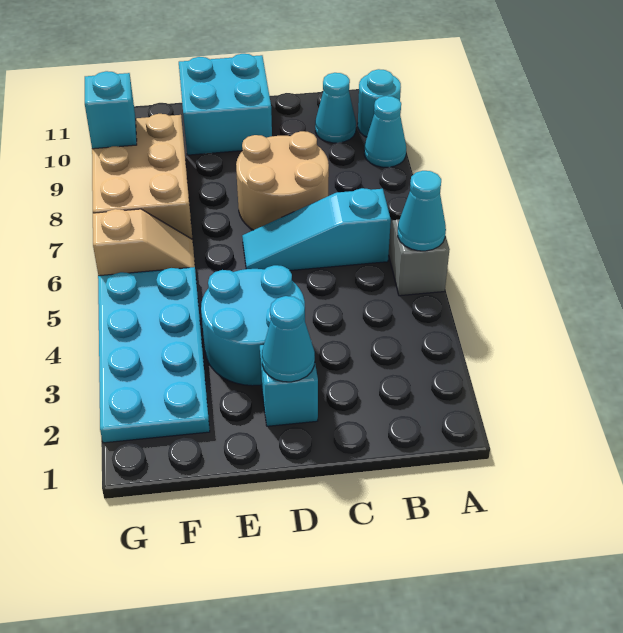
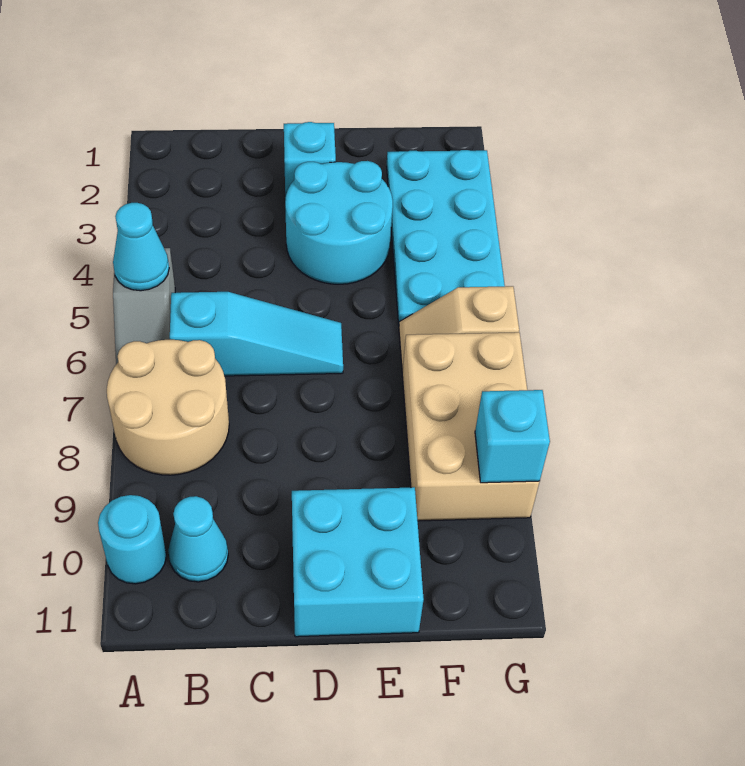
cyan 1x1 cone [364,96,406,167] -> none
tan 2x2 round brick [236,131,329,230] -> tan 2x2 round brick moved to [107,340,229,475]
cyan 1x1 cone [262,296,315,382] -> none

